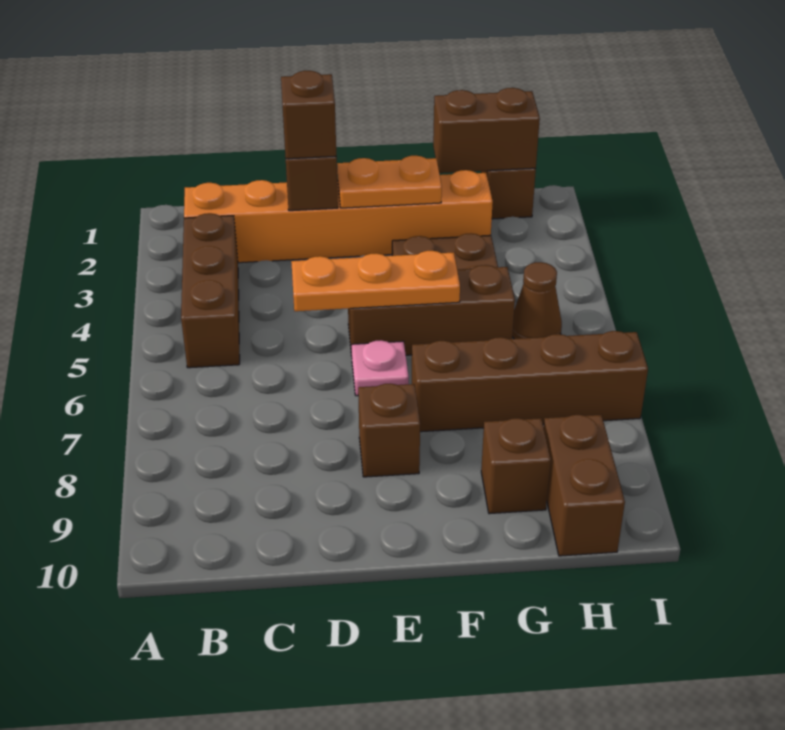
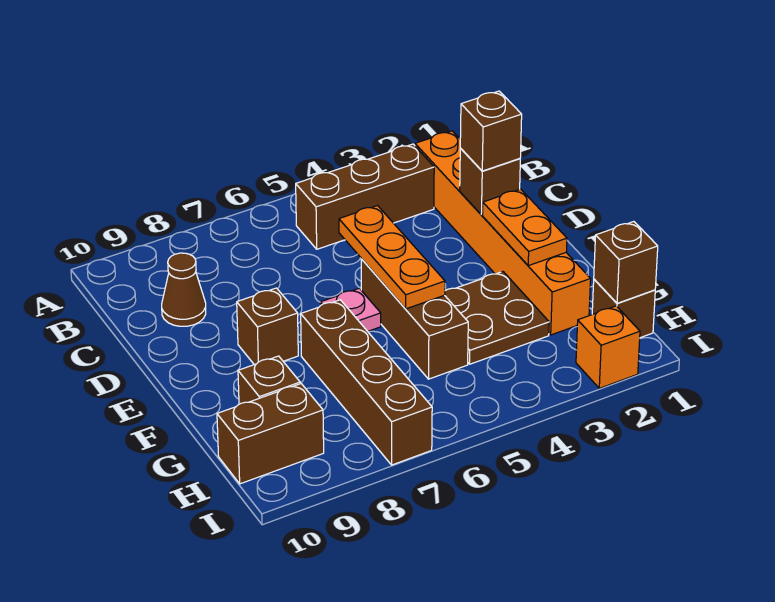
brown 1x2 brick [433,88,540,173] -> brown 1x1 brick [594,222,658,303]
brown 1x1 cone [512,262,562,339] -> brown 1x1 cone moved to [162,253,206,326]
none -> orange 1x1 brick [576,306,640,388]

